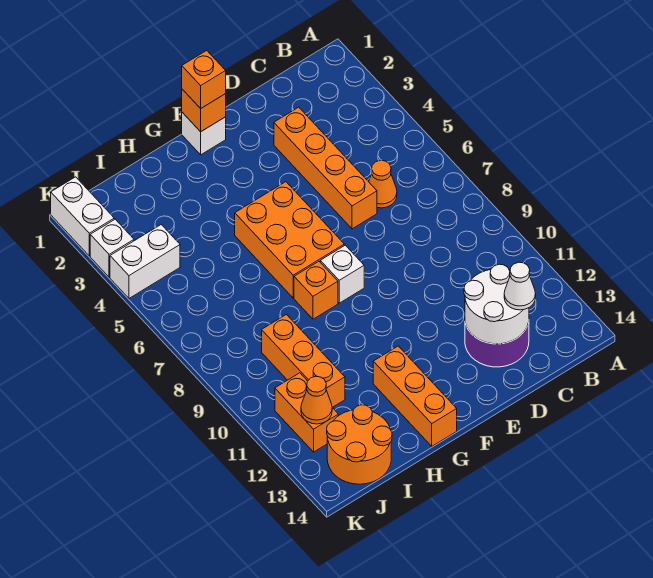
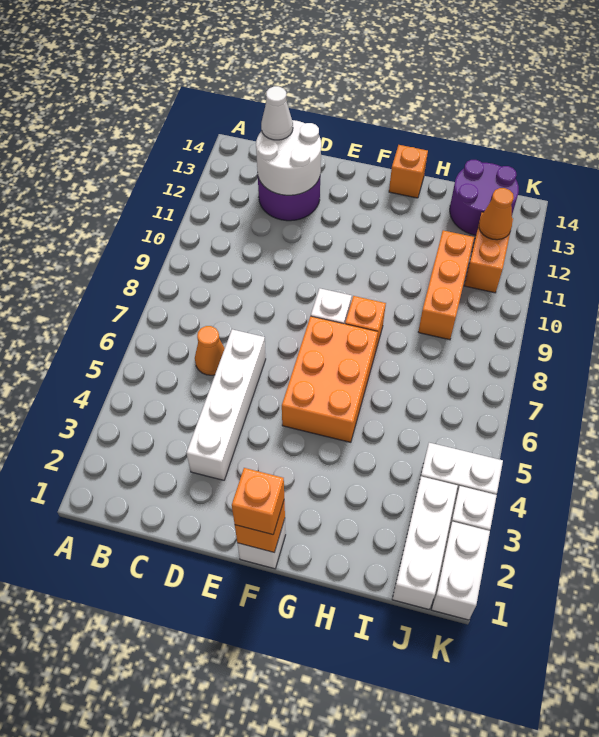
orange 1x4 brick [274,107,377,229] -> white 1x4 brick [186,329,266,480]
orange 1x3 brick [373,346,457,446] -> orange 1x1 brick [389,145,428,198]
orange 2x2 round brick [327,405,392,484] -> purple 2x2 round brick [450,160,519,235]
none -> white 1x3 brick [392,476,458,609]

